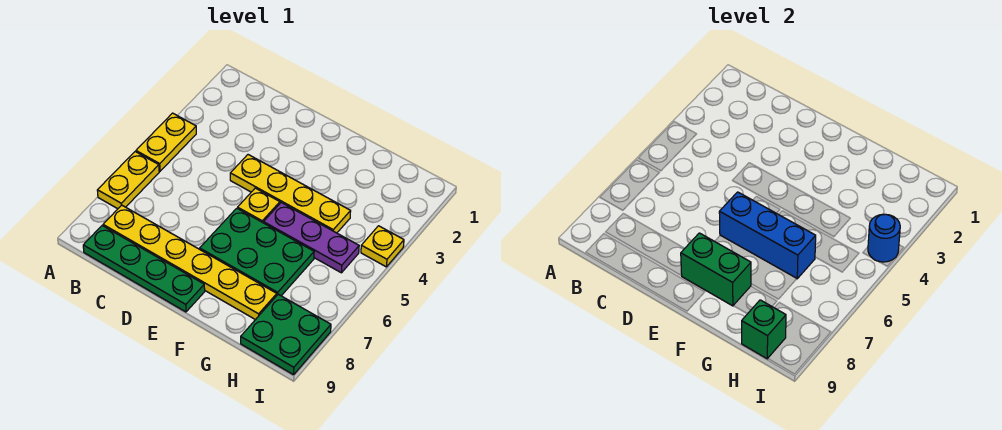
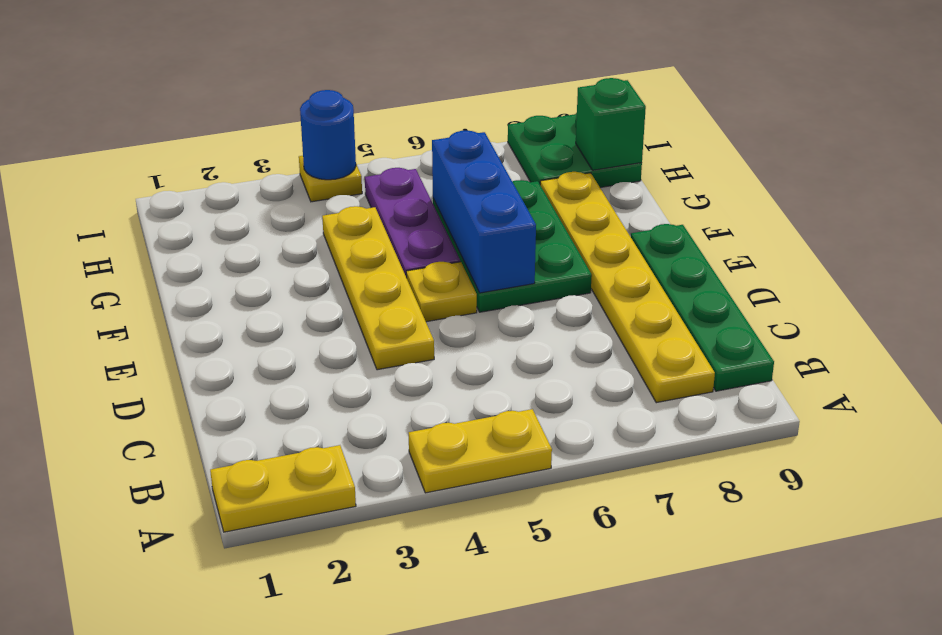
yellow 1x2 plate [97,152,159,209] -> yellow 1x2 plate moved to [210,445,356,532]
green 1x2 brick [681,233,751,306] -> none

